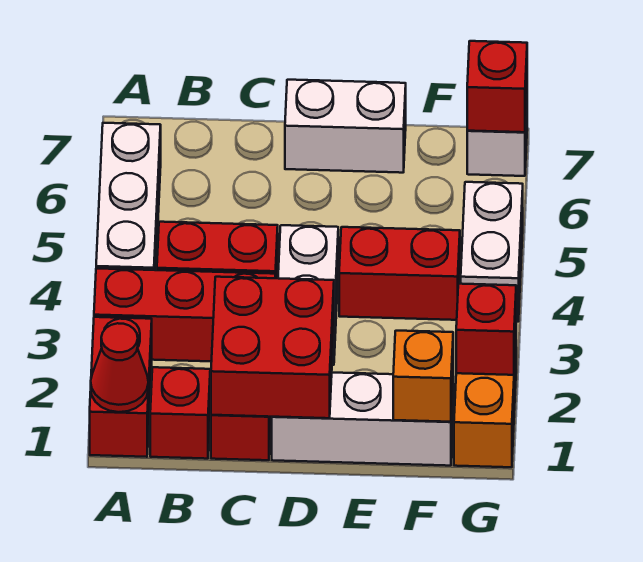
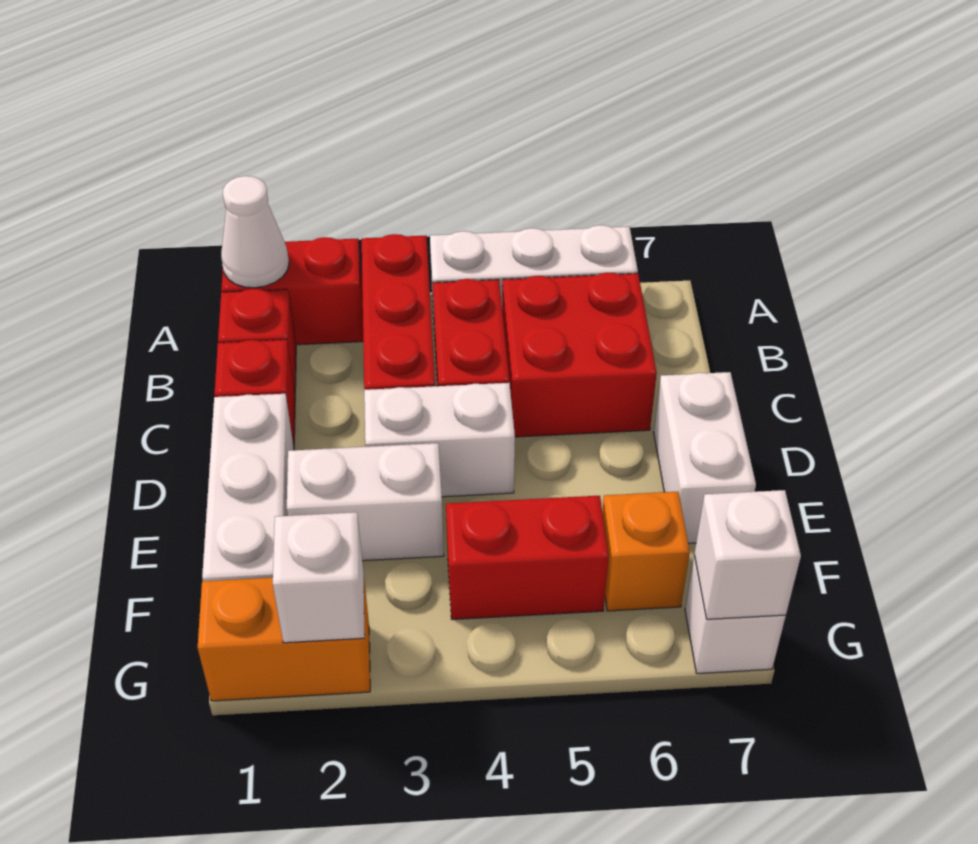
red 1x1 cone [91,323,148,412] -> white 1x1 cone [221,176,289,288]
red 2x2 brick [211,277,334,418] -> red 2x2 brick moved to [502,273,657,437]
red 1x2 brick [339,227,460,320] -> red 1x2 brick turned to [446,496,609,619]
orange 1x1 brick [393,331,453,422] -> orange 1x1 brick moved to [602,492,690,611]
red 1x1 brick [456,284,516,375] -> white 1x1 brick [273,512,365,643]
white 1x2 brick [461,182,523,322] -> white 1x2 brick moved to [287,443,444,561]
red 1x1 brick [467,41,527,132] -> white 1x1 brick [694,490,801,619]

